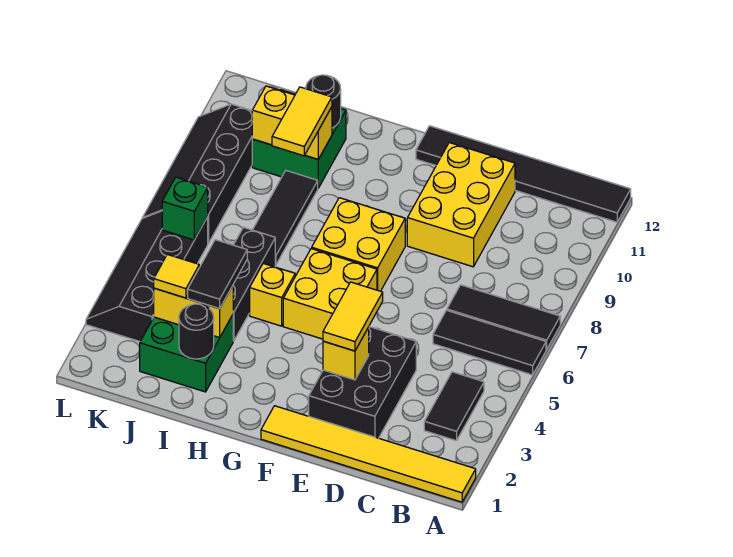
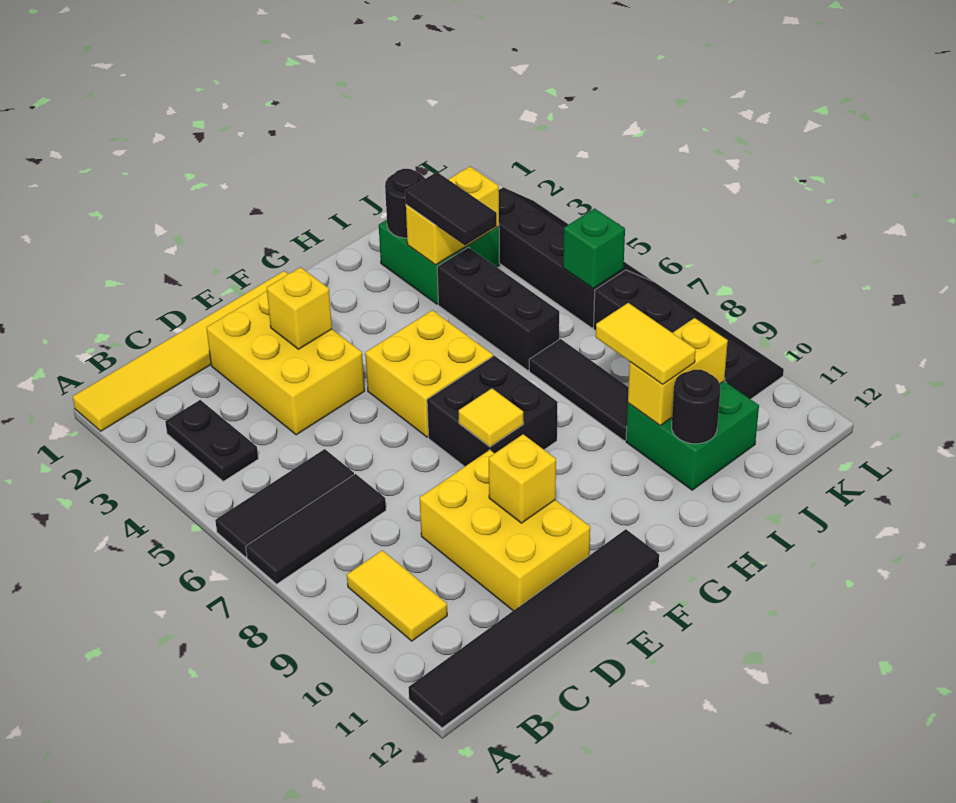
black 1x2 tile [424,372,484,441] -> black 1x2 plate [165,400,258,481]
black 2x3 brick [309,327,416,438] -> yellow 2x3 brick [206,291,365,435]
yellow 1x2 tile [323,282,383,351] -> yellow 1x2 tile moved to [347,550,447,641]
yellow 2x2 brick [312,198,405,291] -> black 2x2 brick [427,356,558,466]
yellow 1x1 brick [250,263,295,326] -> yellow 1x1 brick moved to [489,434,556,523]
yellow 1x1 tile [154,254,199,298] -> yellow 1x1 tile moved to [459,388,523,447]

